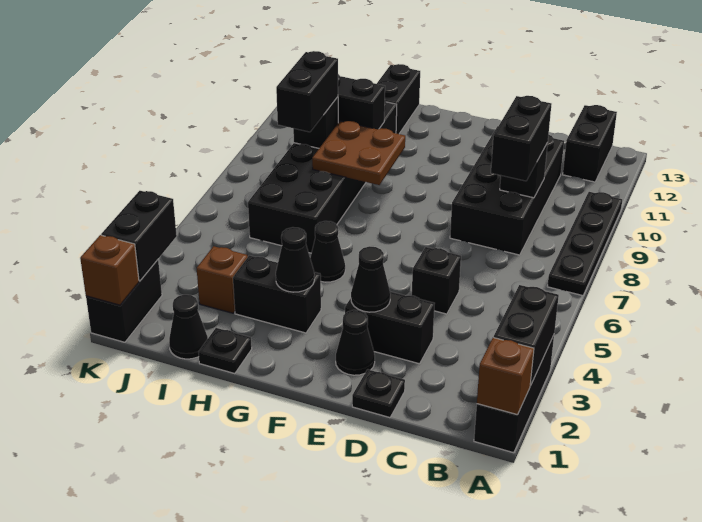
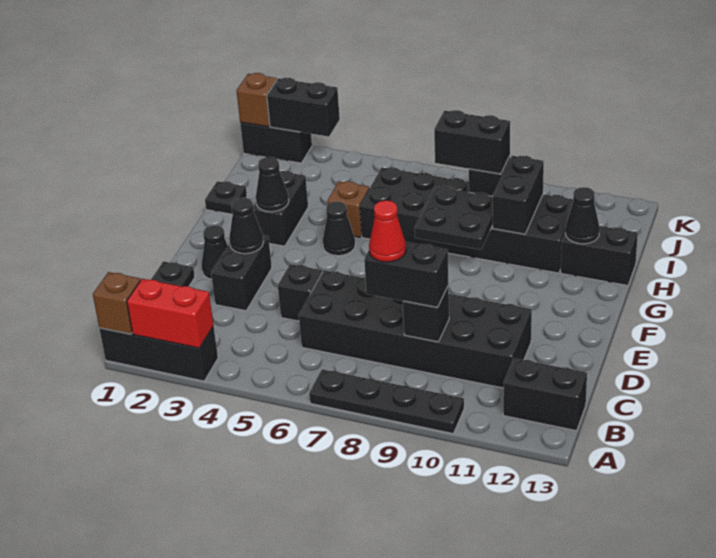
black 1x2 brick [494,285,559,386] -> red 1x2 brick [127,279,213,348]
black 2x4 brick [450,126,564,255] -> black 2x6 brick [299,270,532,388]
none -> red 1x1 cone [369,201,406,262]
brown 2x2 plate [312,121,405,185] -> black 2x2 plate [414,187,493,250]
black 1x1 cone [169,295,208,359] -> black 1x1 cone moved to [565,187,600,244]
brown 1x1 brick [197,246,248,313] -> brown 1x1 brick moved to [328,181,369,237]

